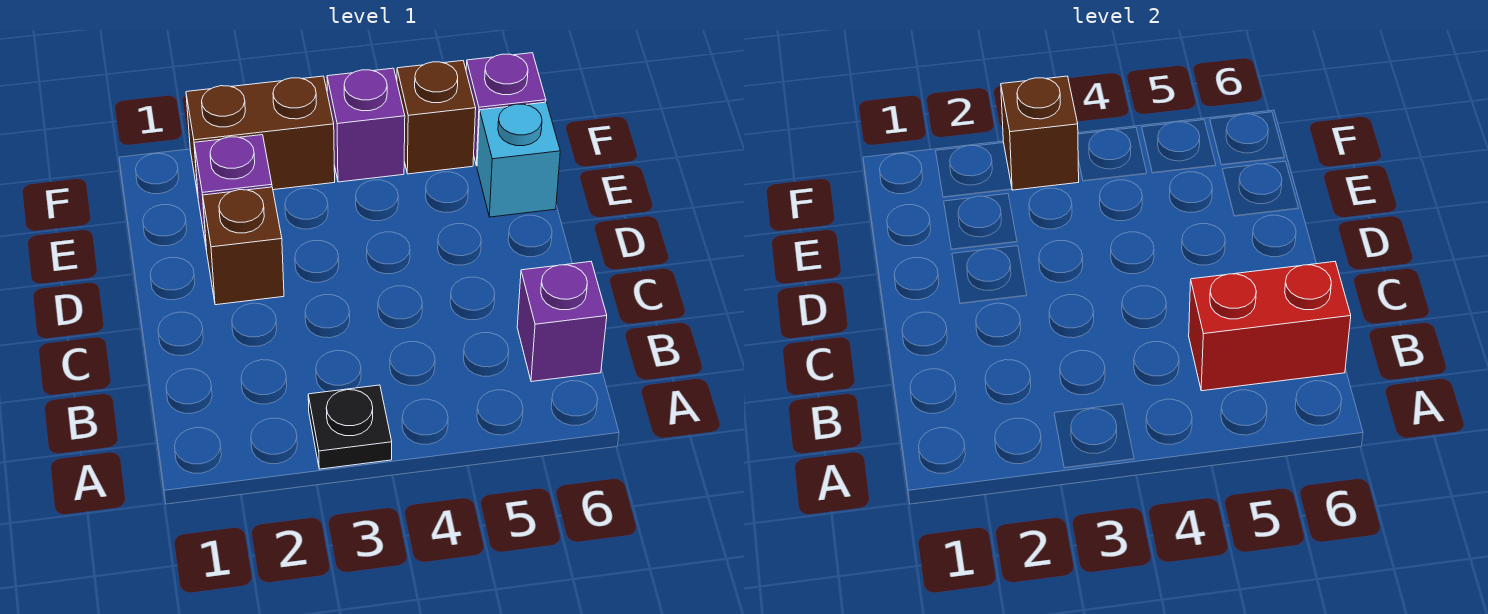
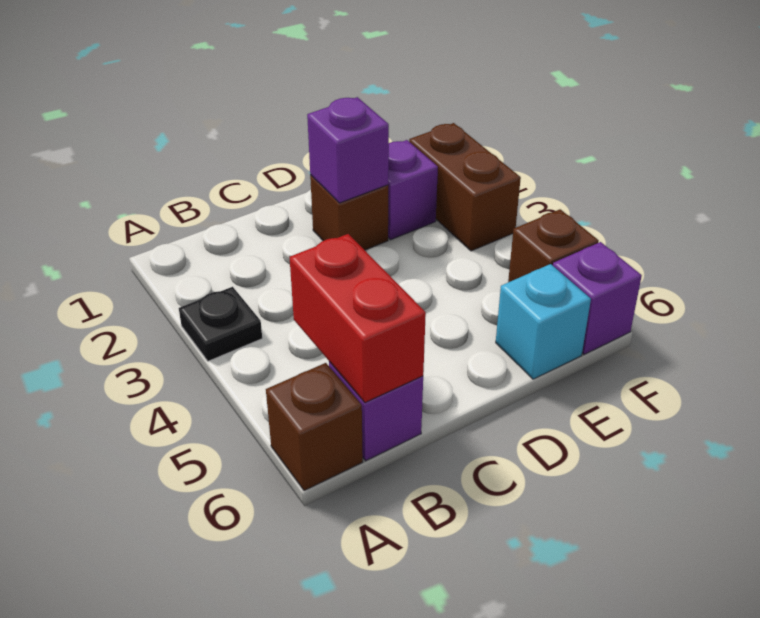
brown 1x1 brick [1001,76,1079,190] -> brown 1x1 brick moved to [266,363,363,491]
purple 1x1 brick [327,68,405,182] -> purple 1x1 brick moved to [307,97,389,203]

